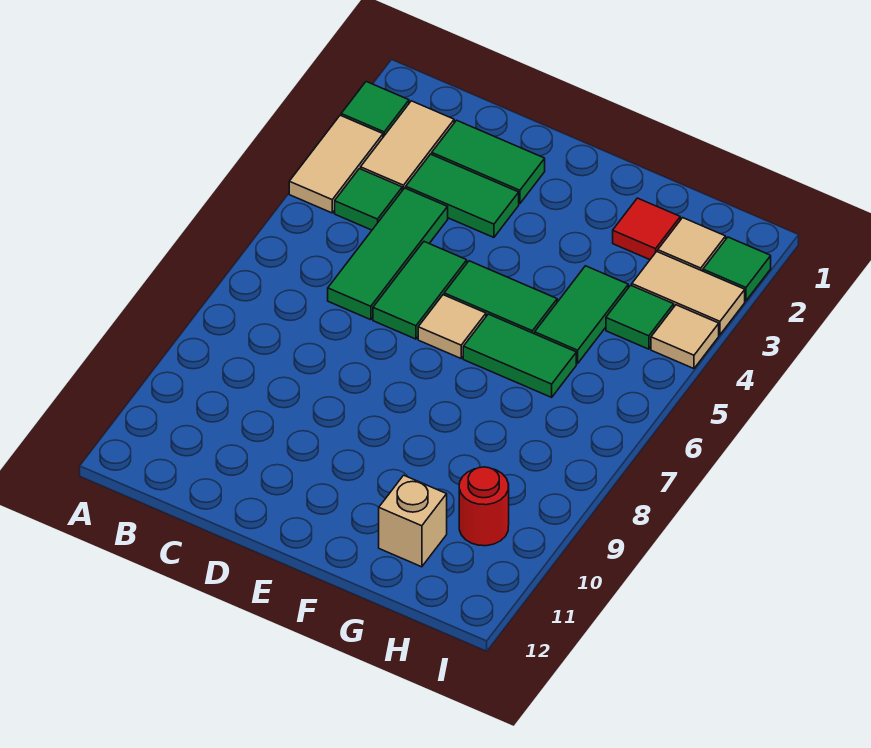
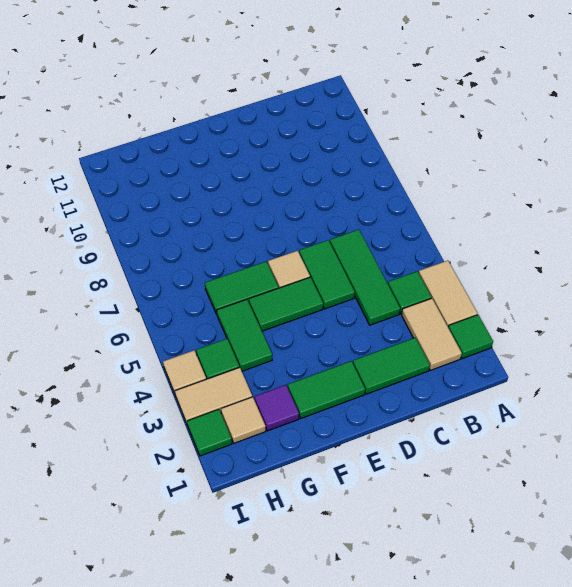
green 1x2 tile [406,154,519,237] -> green 1x2 tile moved to [288,361,365,418]
red 1x1 tile [613,198,680,260] -> purple 1x1 tile [255,385,299,431]
tan 1x1 brick [379,475,447,567] -> none
red 1x1 round brick [459,467,509,546] -> none

